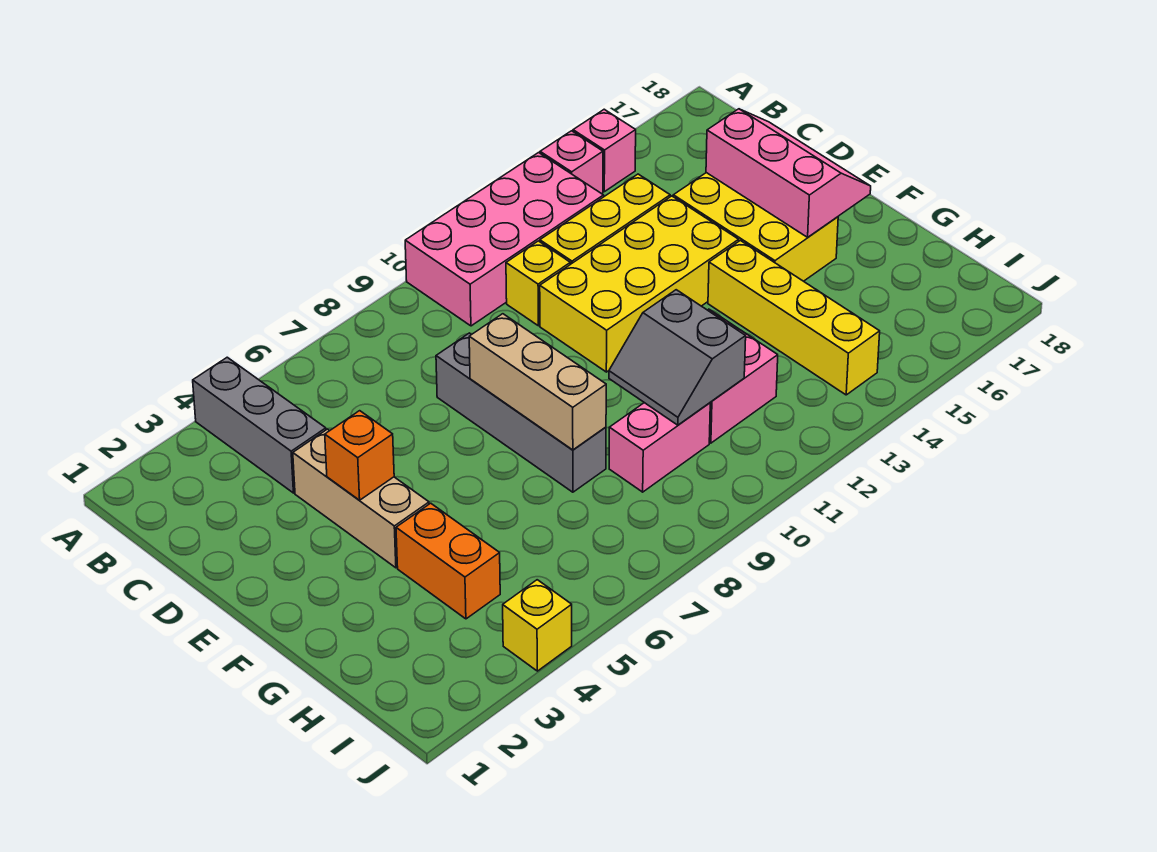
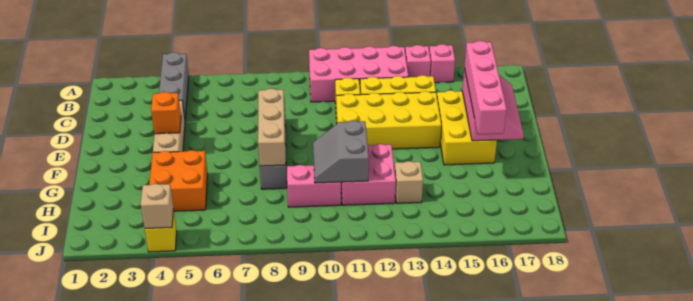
none -> pink 1x4 brick [464,41,507,134]
yellow 1x4 brick [708,240,880,395] -> none
orange 1x2 brick [396,503,500,619] -> orange 2x2 brick [149,150,208,211]
none -> tan 1x1 brick [395,161,423,203]
none -> tan 1x1 brick [141,184,174,228]

